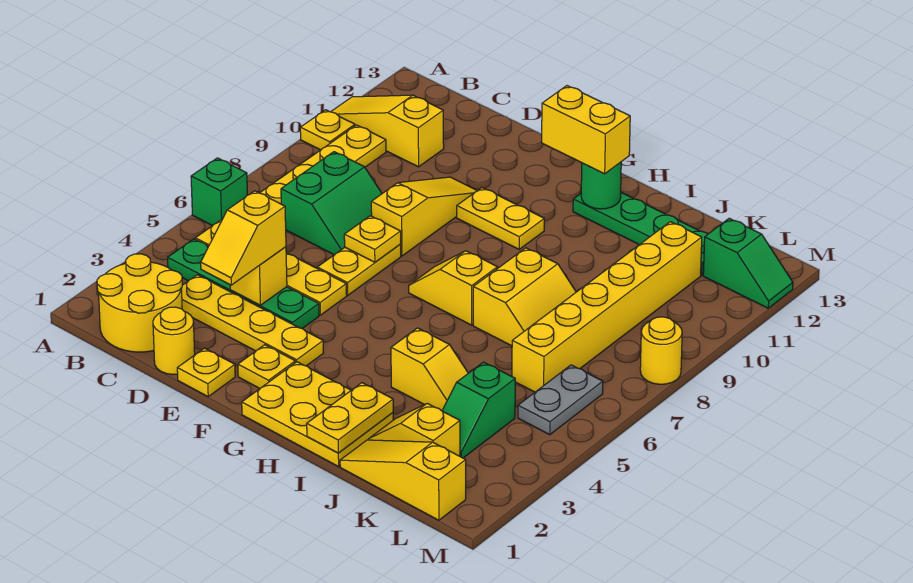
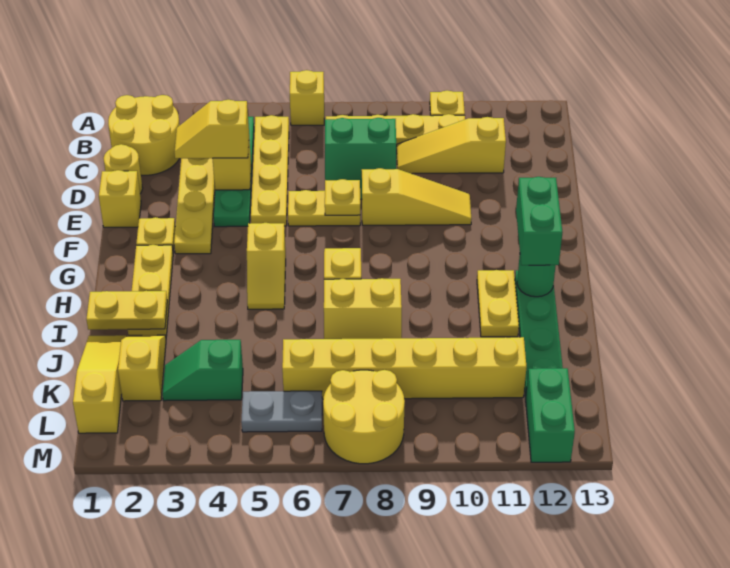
green 1x1 brick [191,158,247,226] -> yellow 1x1 brick [290,70,324,125]
yellow 1x3 slope [331,95,444,167] -> yellow 1x3 slope turned to [397,117,506,174]
yellow 1x1 plate [177,348,235,396] -> yellow 1x1 brick [99,170,141,227]
yellow 1x2 plate [457,188,544,249] -> yellow 1x2 plate moved to [477,270,519,337]
yellow 2x3 plate [242,362,393,466] -> yellow 1x3 plate [128,245,173,336]
yellow 1x2 brick [542,86,630,174] -> green 1x2 brick [516,177,562,265]
yellow 1x2 slope [391,328,468,411] -> yellow 1x2 slope moved to [247,223,286,309]
green 1x2 slope [703,218,793,308] -> green 1x2 brick [526,368,575,462]
yellow 1x1 round brick [640,317,682,384] -> yellow 2x2 round brick [323,370,405,464]

